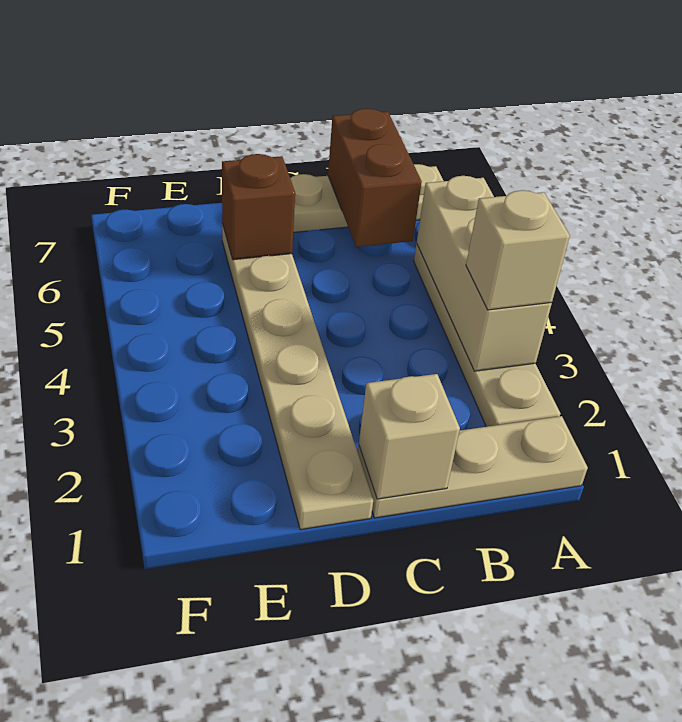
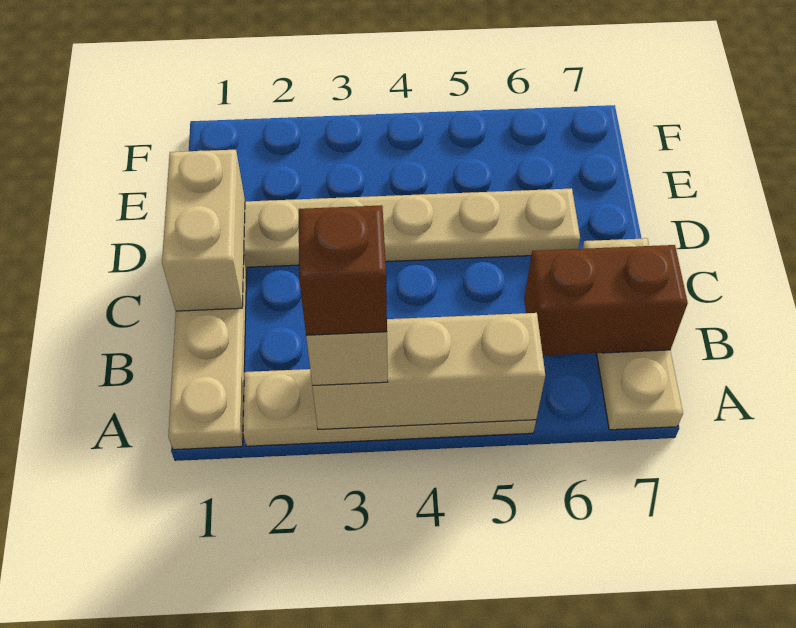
tan 1x1 brick [359,374,460,499] -> tan 1x2 brick [162,150,245,311]
brown 1x1 brick [222,154,295,260] -> brown 1x1 brick moved to [298,205,387,335]

